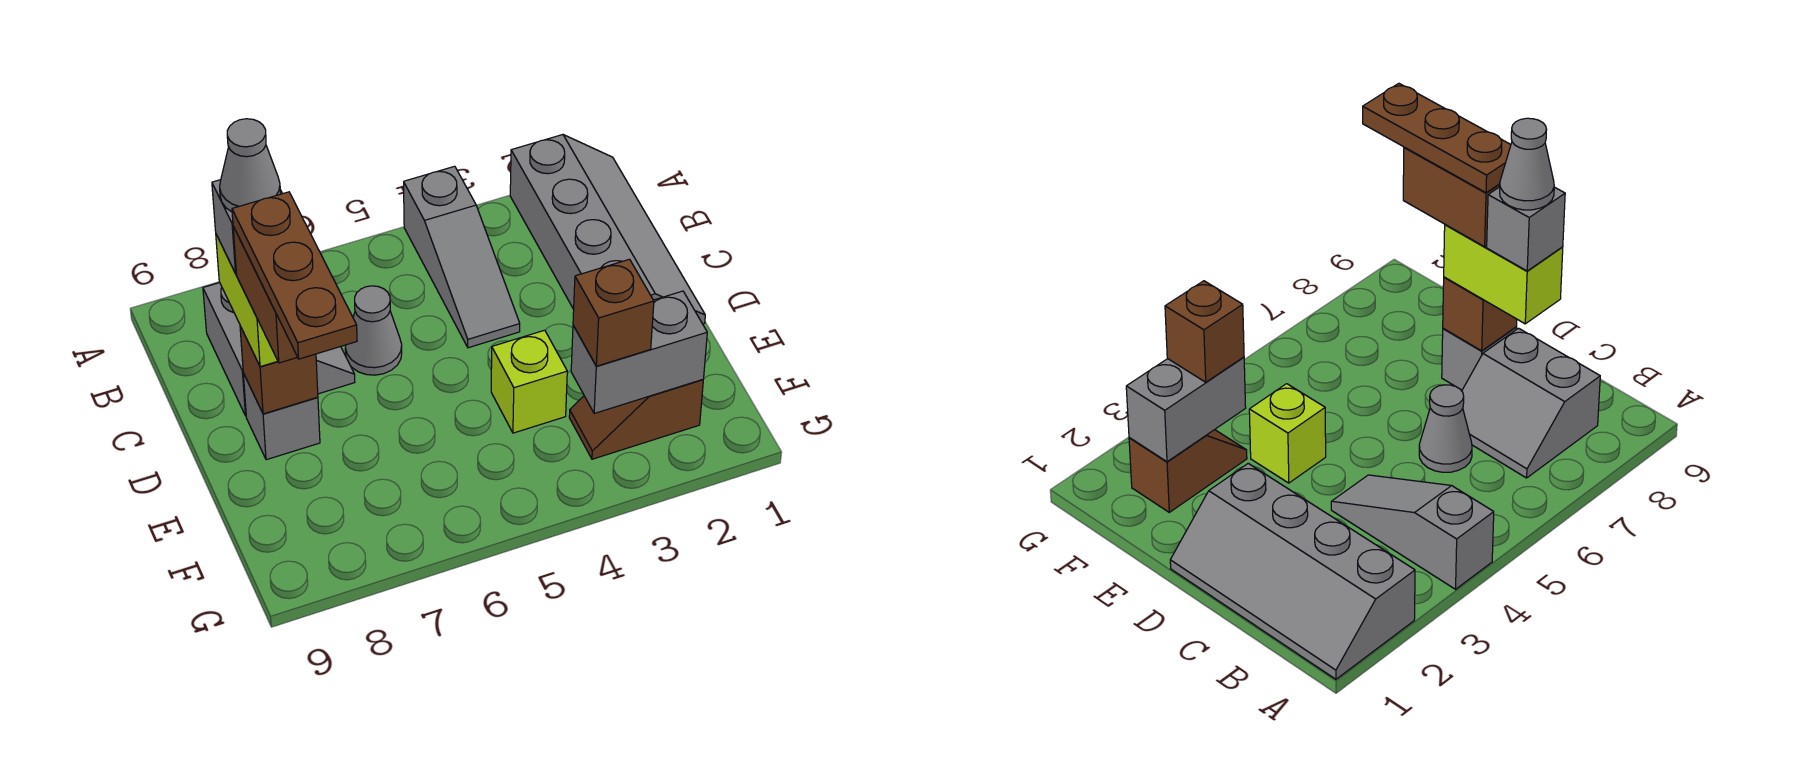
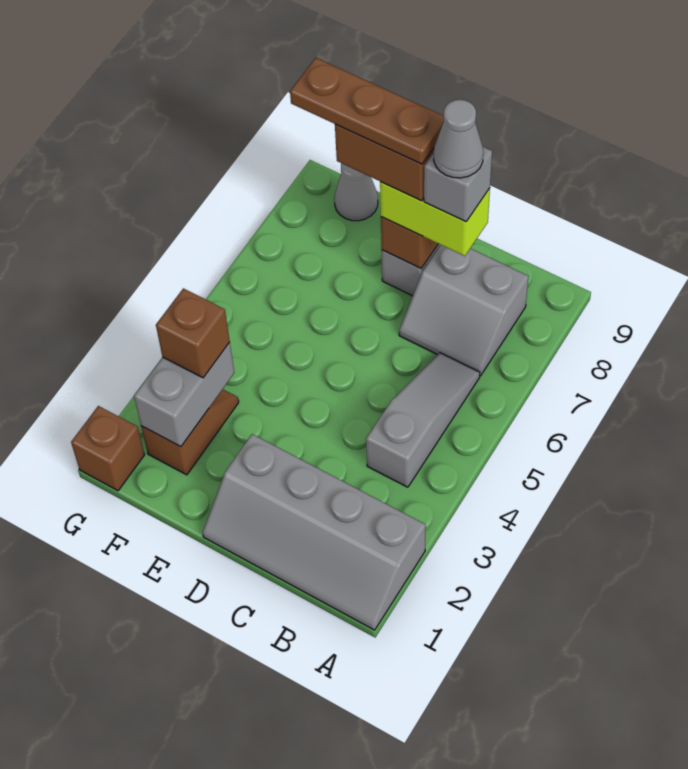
grey 1x3 slope [404,166,520,348] -> grey 1x3 slope turned to [366,353,480,487]
grey 1x1 cone [345,286,402,375] -> grey 1x1 cone moved to [334,163,378,221]
lime 1x1 brick [491,330,567,433] -> none
none -> brown 1x1 brick [71,406,145,491]

